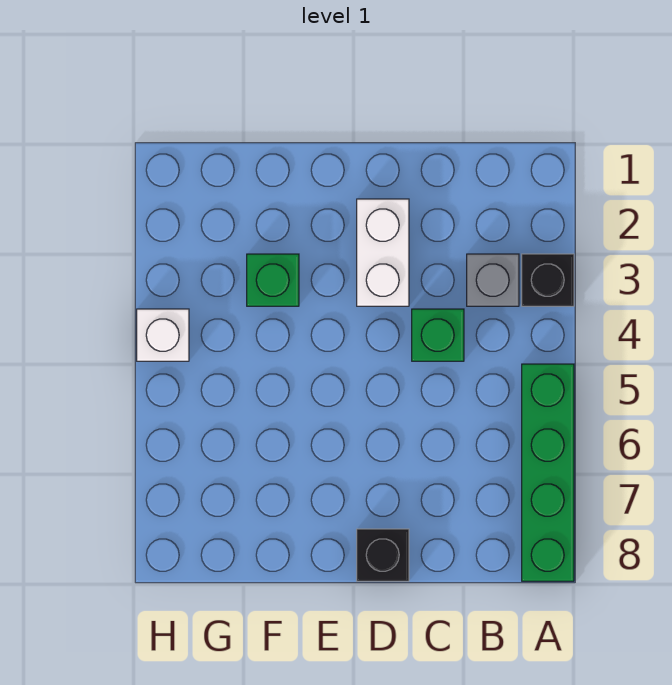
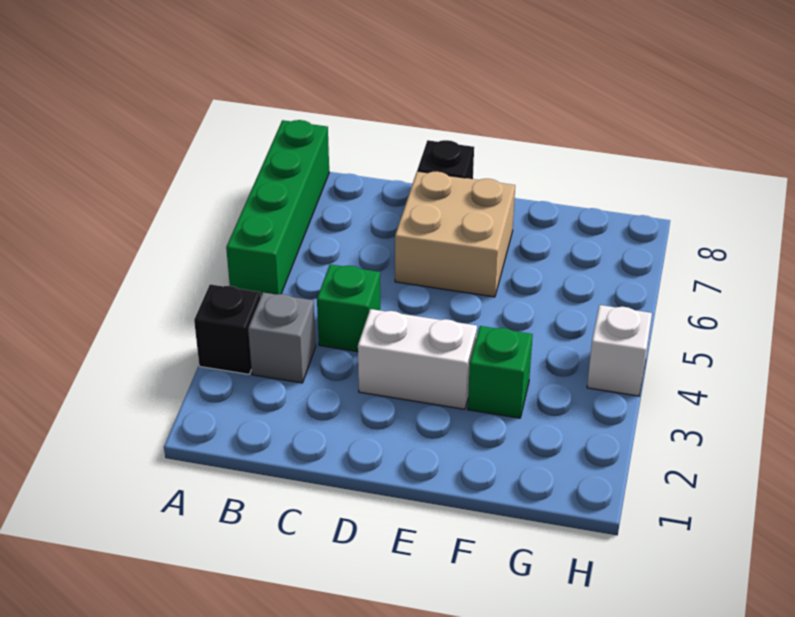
white 1x2 brick [357,199,409,306] -> white 1x2 brick turned to [358,309,477,409]
none -> tan 2x2 brick [395,171,515,297]

